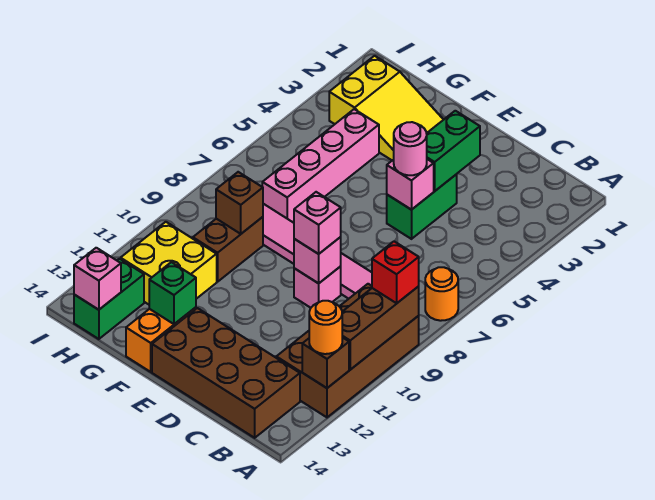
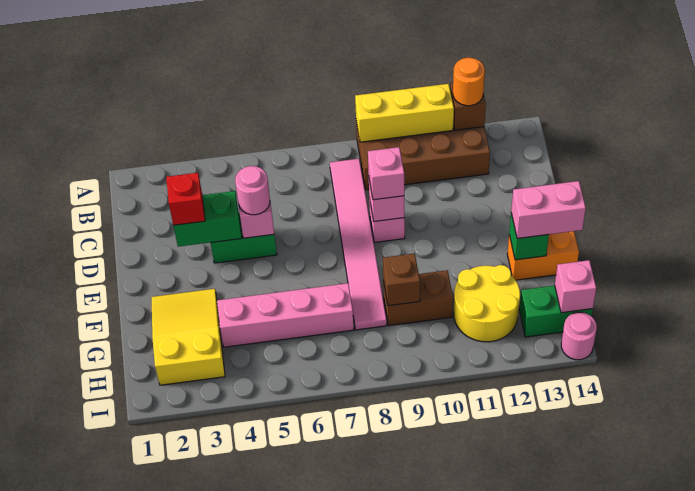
orange 1x1 round brick [425,267,458,321] -> none
brown 1x3 brick [342,286,419,370] -> yellow 1x3 brick [355,84,454,142]
red 1x1 brick [372,241,419,303] -> red 1x1 brick moved to [166,173,205,225]
brown 2x4 brick [152,308,300,438] -> none
none -> pink 1x2 brick [511,181,586,238]
yellow 2x2 brick [121,222,217,304] -> yellow 2x2 round brick [453,265,520,342]
none -> pink 1x1 round brick [561,312,597,360]

